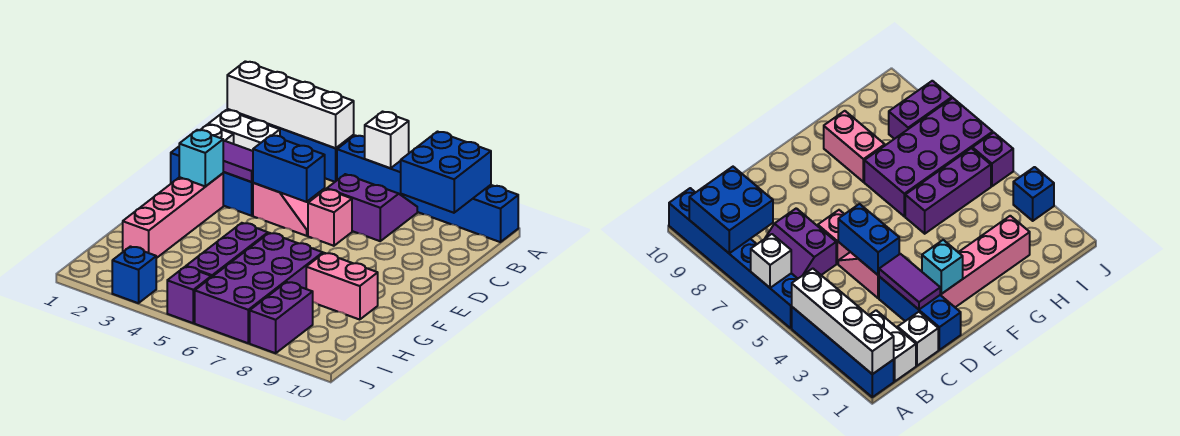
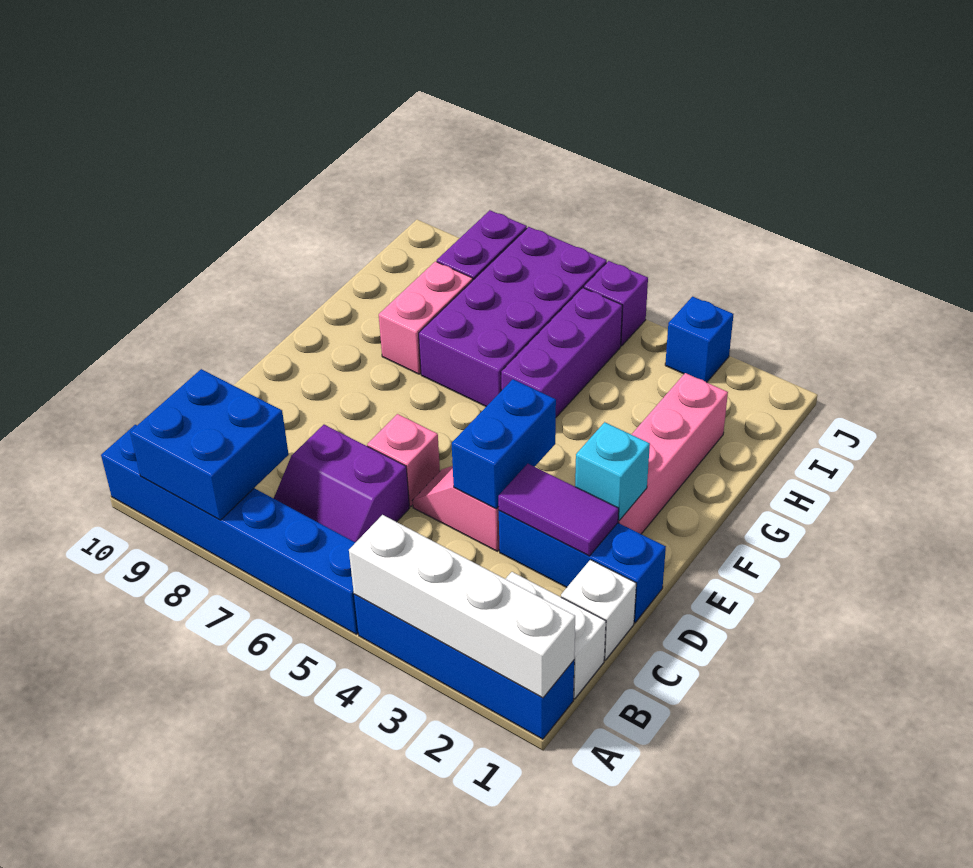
white 1x1 brick [365,112,409,168] -> none
blue 1x2 brick [253,135,325,202] -> blue 1x2 brick turned to [452,379,556,509]
pink 1x2 brick [306,253,378,320] -> pink 1x2 brick turned to [379,261,473,374]

